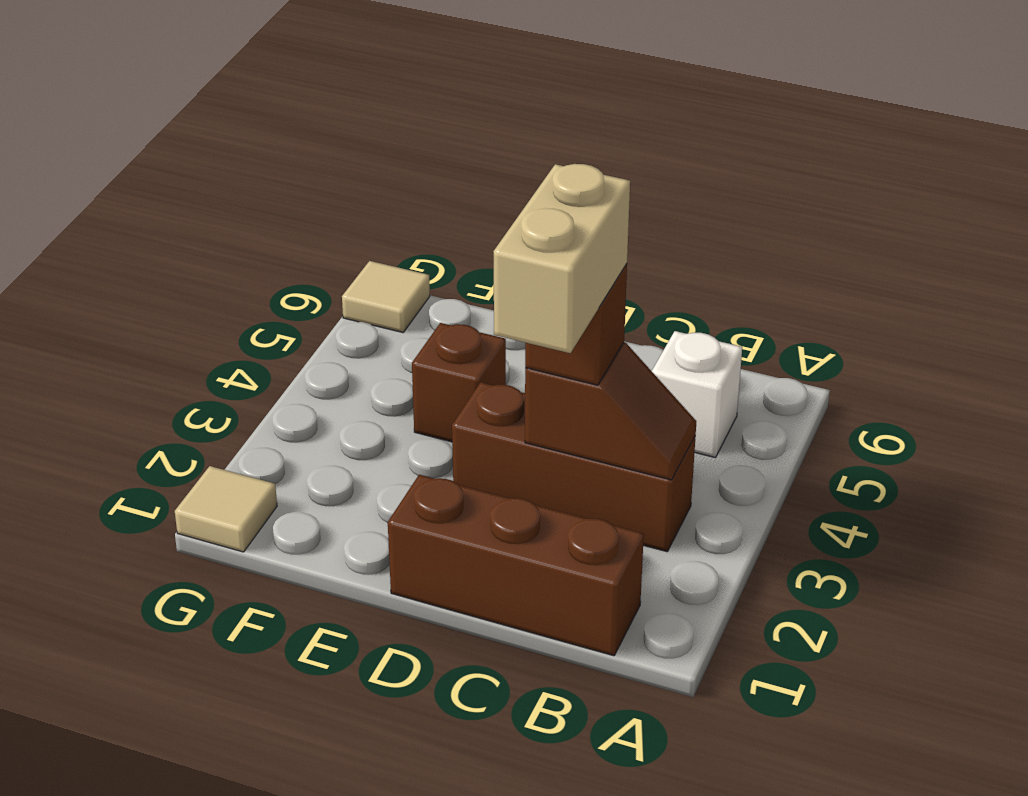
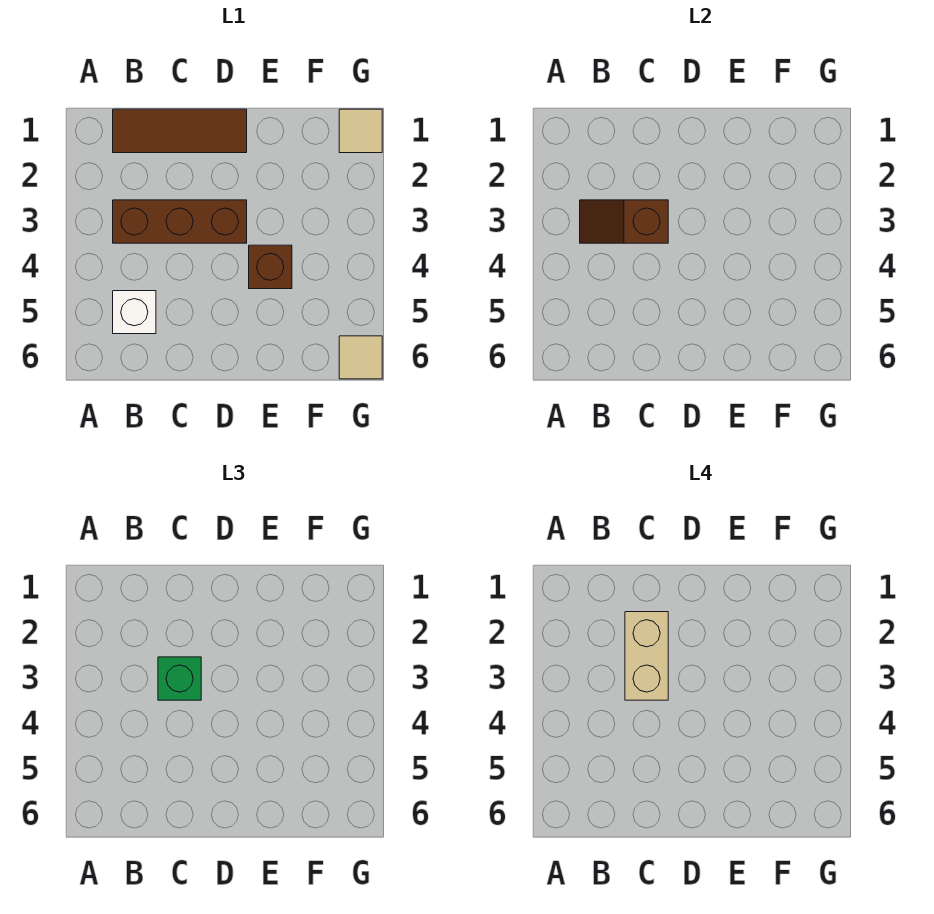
brown 1x3 brick [388,475,644,656] -> brown 1x3 tile [113,109,247,153]
brown 1x1 brick [525,264,627,385] -> green 1x1 brick [158,657,201,700]

